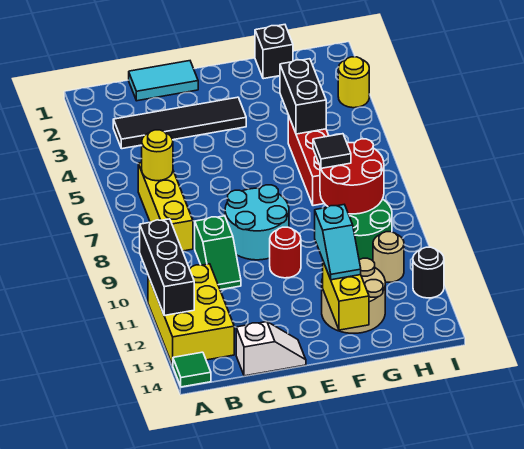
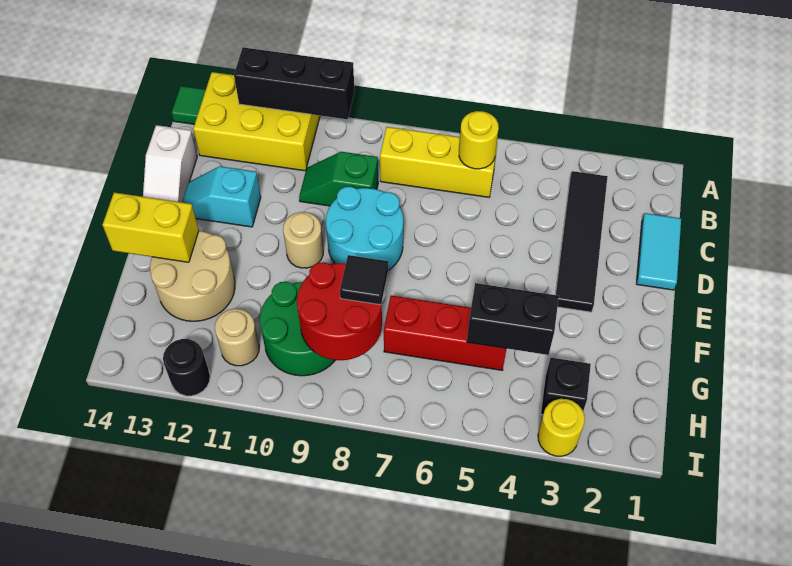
red 1x1 round brick [270,227,301,278] -> tan 1x1 round brick [283,212,323,268]
cyan 1x2 slope [315,205,361,280] -> cyan 1x2 slope moved to [182,166,261,227]
black 1x1 brick [255,25,293,79] -> black 1x1 brick moved to [541,358,591,415]

